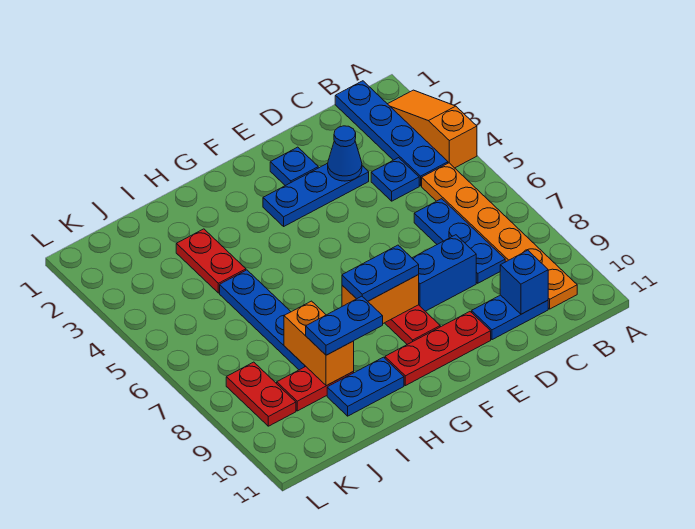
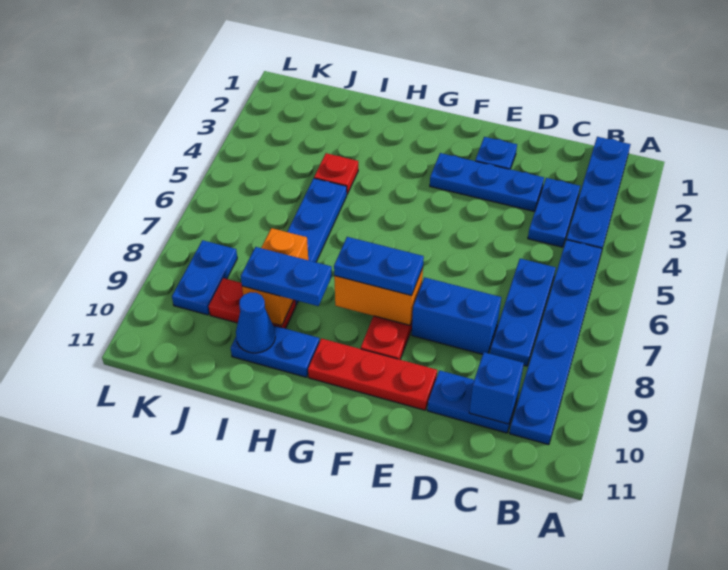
orange 1x3 slope [388,90,477,168] -> none
orange 1x6 plate [422,163,577,309] -> blue 1x6 plate [509,240,602,445]
blue 1x1 plate [371,158,419,201] -> blue 1x2 plate [528,178,580,247]
blue 1x1 cone [328,126,362,181] -> blue 1x1 cone moved to [236,292,275,353]
red 1x2 plate [176,229,246,293] -> red 1x1 plate [314,153,358,194]
red 1x2 plate [226,362,296,426] -> blue 1x2 plate [172,240,237,315]

